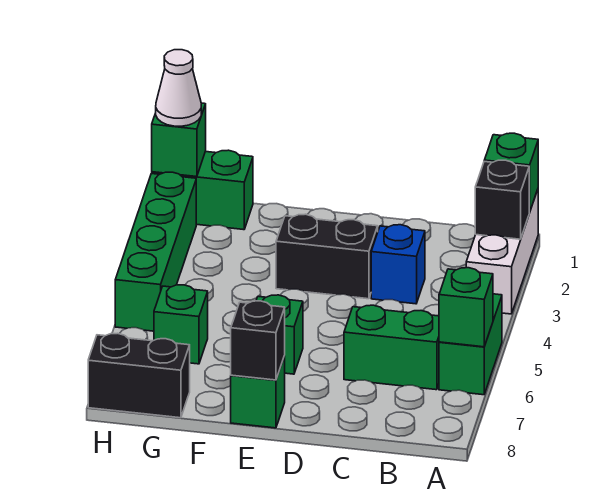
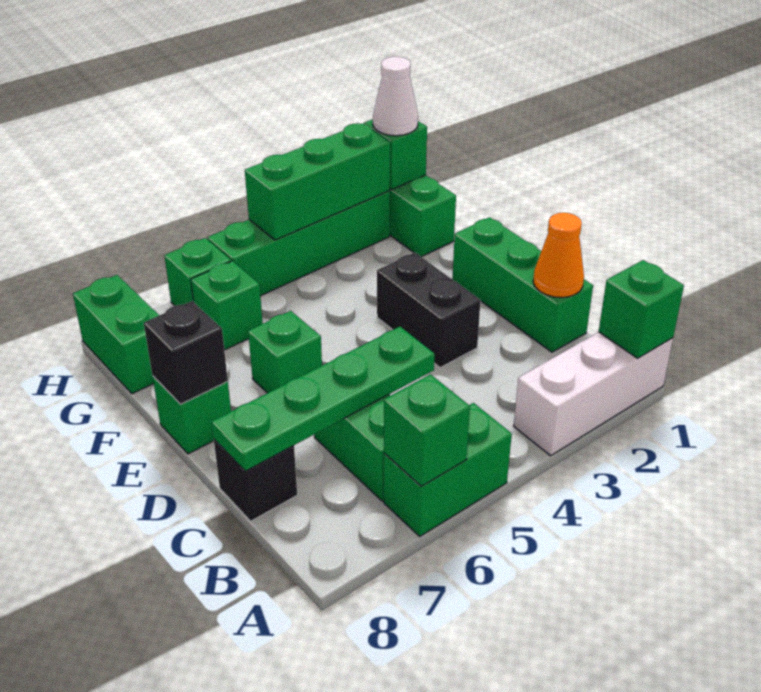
black 1x1 brick [475,160,529,239] -> black 1x1 brick moved to [214,439,297,521]
none -> green 1x3 brick [452,217,593,352]
none -> orange 1x1 cone [533,213,584,298]
blue 1x1 brick [371,225,425,304] -> none
none -> green 1x4 plate [211,327,434,471]
black 1x2 brick [88,333,190,418] -> green 1x2 brick [73,275,159,394]
none -> green 1x3 brick [245,123,390,240]
none -> green 1x1 brick [164,238,231,306]

